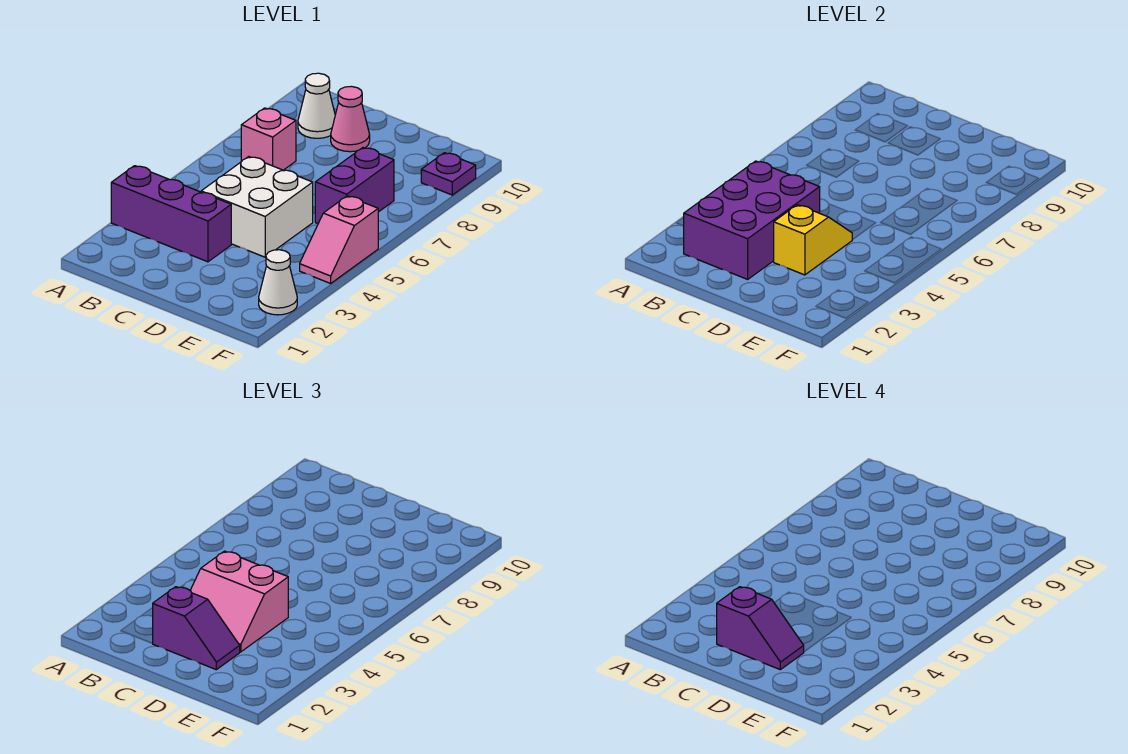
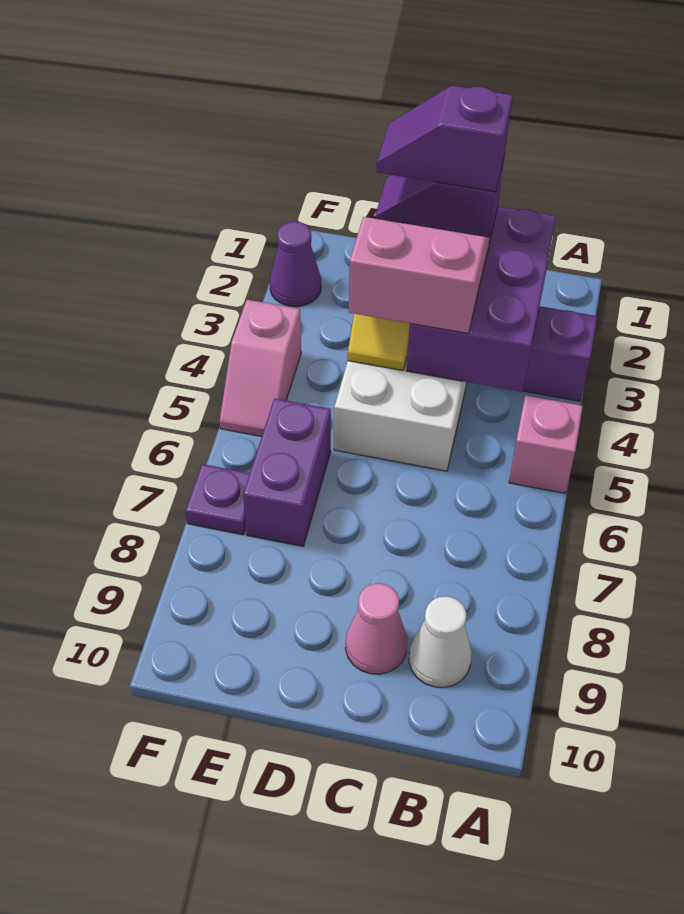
pink 1x1 brick [241,108,296,170] -> pink 1x1 brick moved to [509,395,583,493]
white 1x1 cone [259,250,297,315] -> purple 1x1 cone [270,221,321,307]
pink 1x2 slope [300,196,378,283] -> pink 1x2 slope turned to [220,300,301,437]
purple 1x1 plate [421,153,476,195] -> purple 1x1 plate moved to [186,464,250,535]

